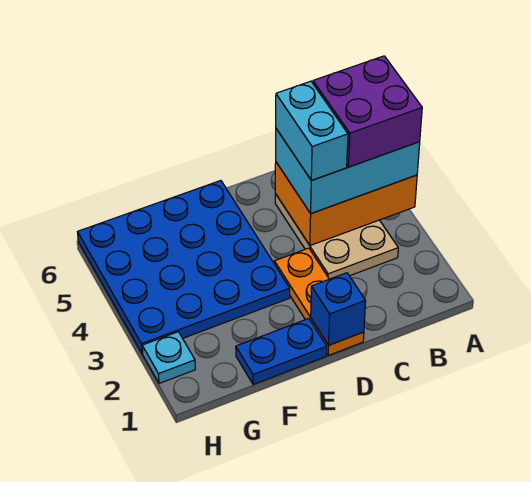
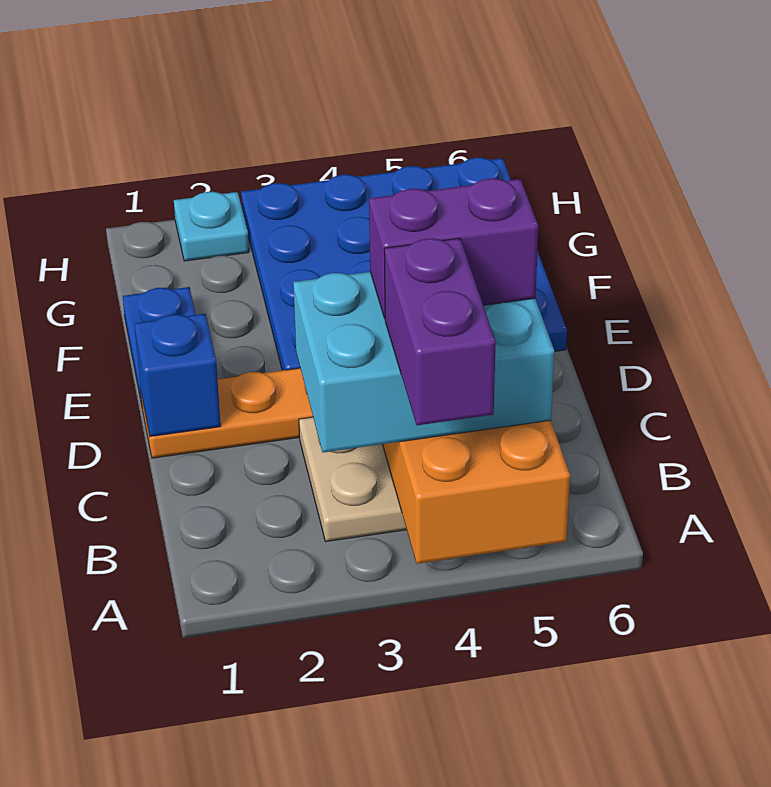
cyan 2x3 brick [276,129,420,213] -> cyan 2x3 brick turned to [293,272,554,452]
purple 2x2 brick [313,56,422,167] -> purple 1x2 brick [384,238,496,425]
cyan 1x2 brick [276,81,348,180] -> purple 1x2 brick [369,179,538,318]

